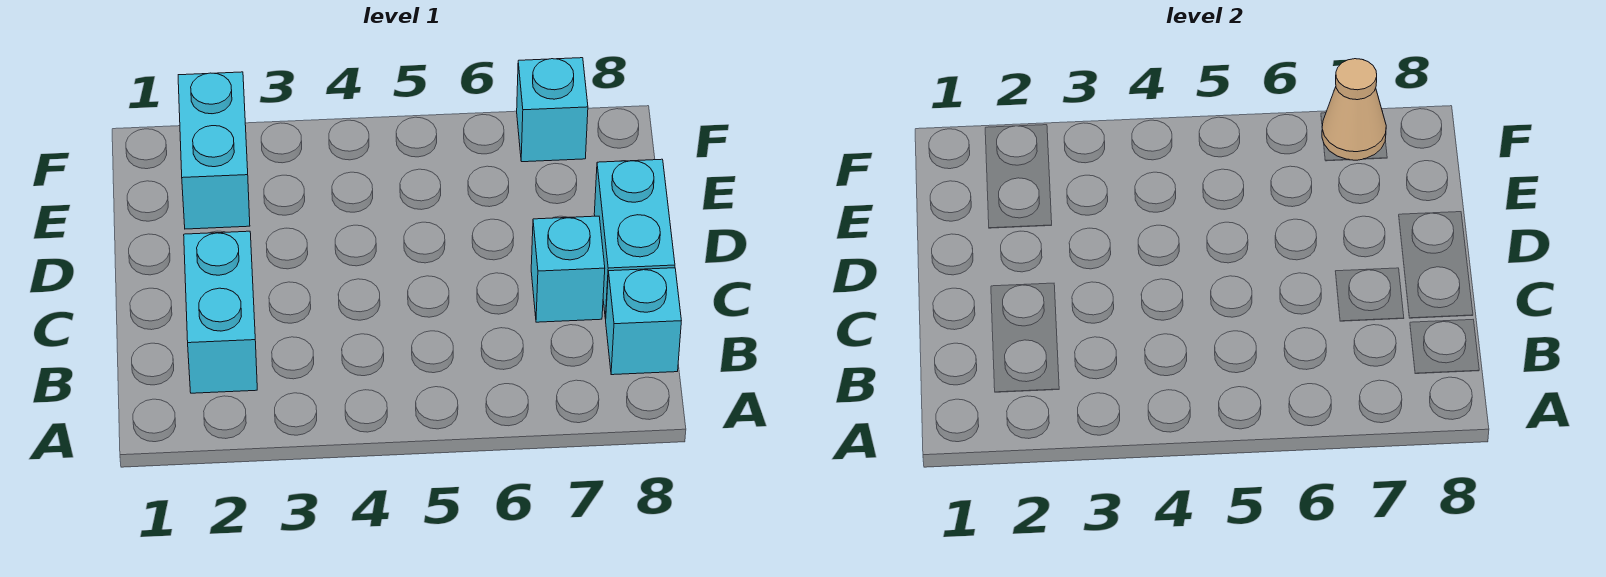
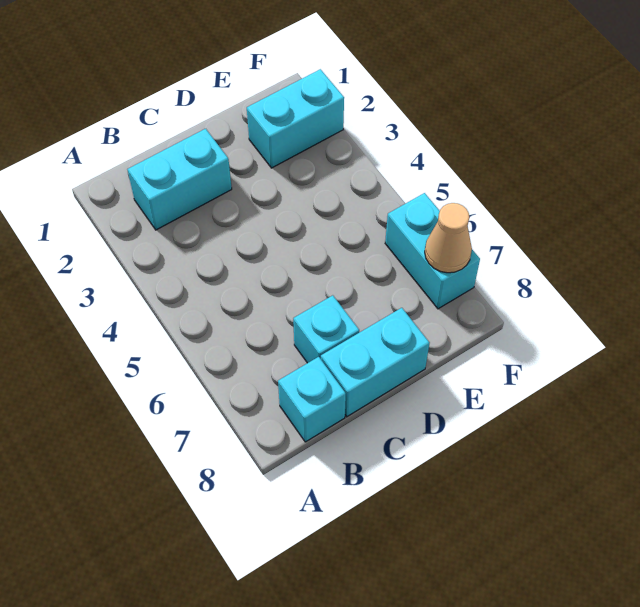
cyan 1x1 brick [517,58,588,162] -> cyan 1x2 brick [385,193,480,309]

